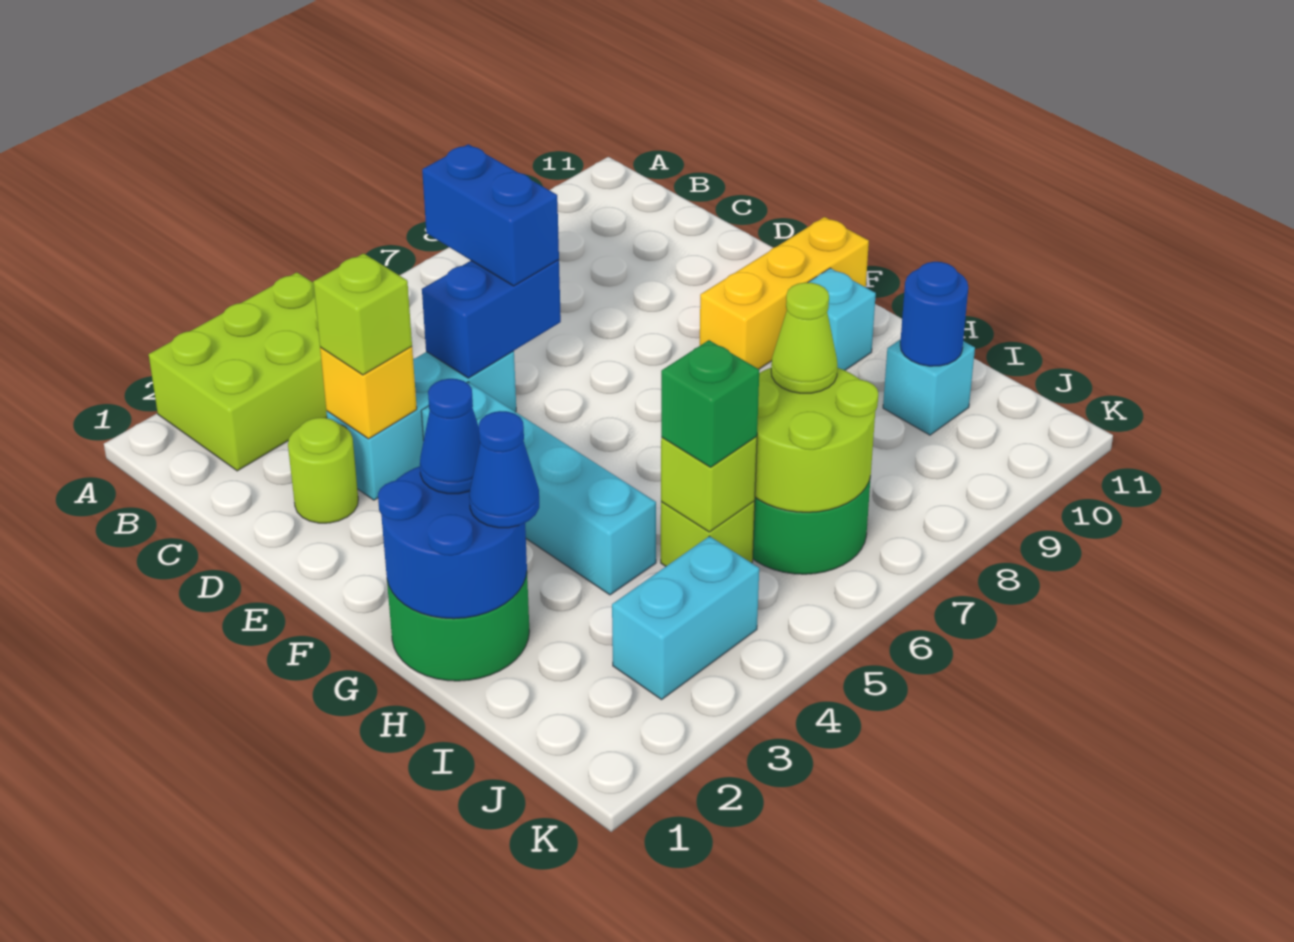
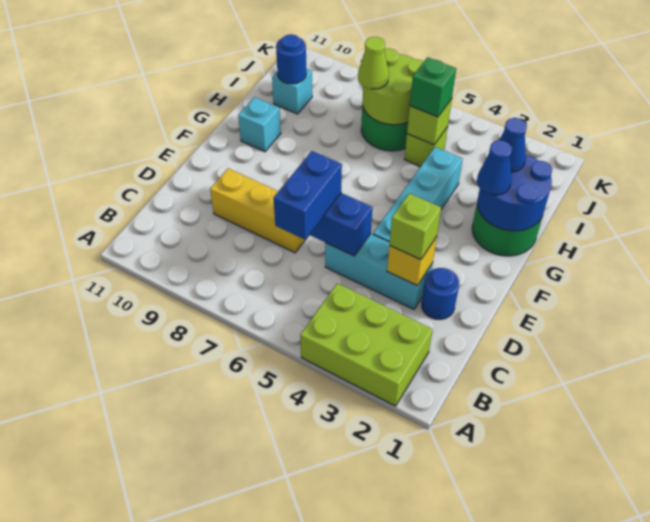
lime 1x1 round brick [288,418,358,523] -> blue 1x1 round brick [422,268,459,319]
yellow 1x3 brick [700,217,869,369] -> yellow 1x3 brick moved to [210,168,309,253]
cyan 1x2 brick [612,536,759,700] -> none

